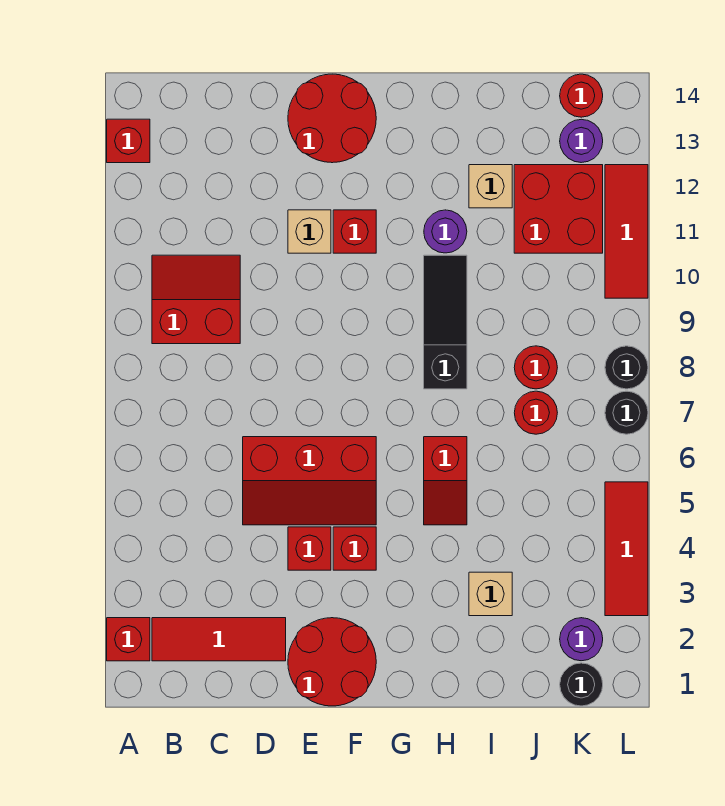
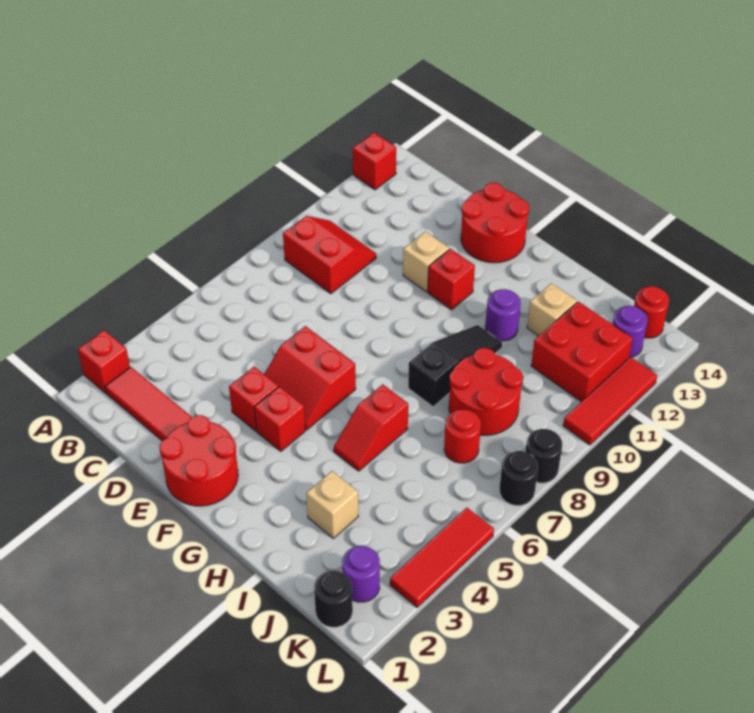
red 2x3 slope [243,437,376,525] -> red 2x2 slope [264,326,356,430]
red 1x1 round brick [514,346,557,389] -> red 2x2 round brick [449,348,523,435]

